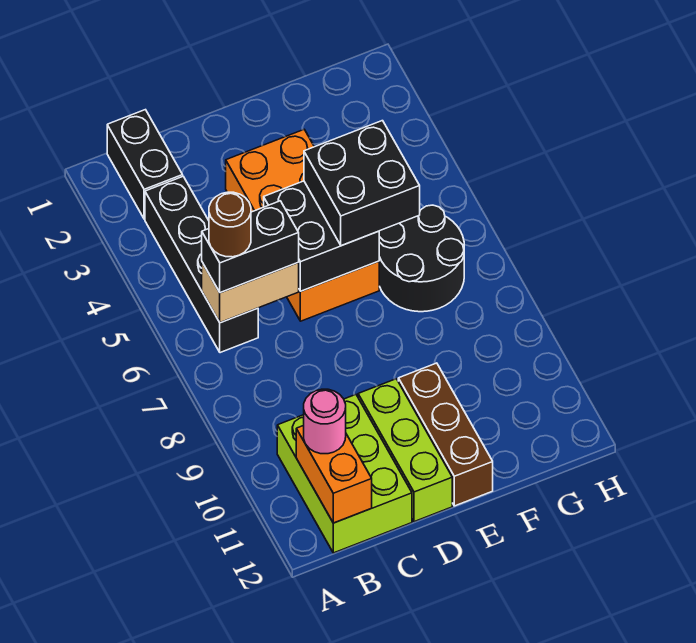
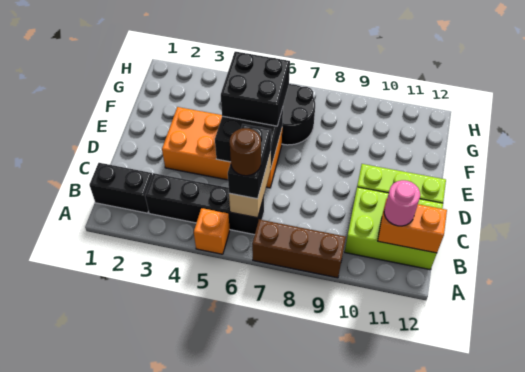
none -> orange 1x1 brick [194,208,230,254]
brown 1x3 brick [398,363,493,506] -> brown 1x3 brick moved to [252,219,346,278]

